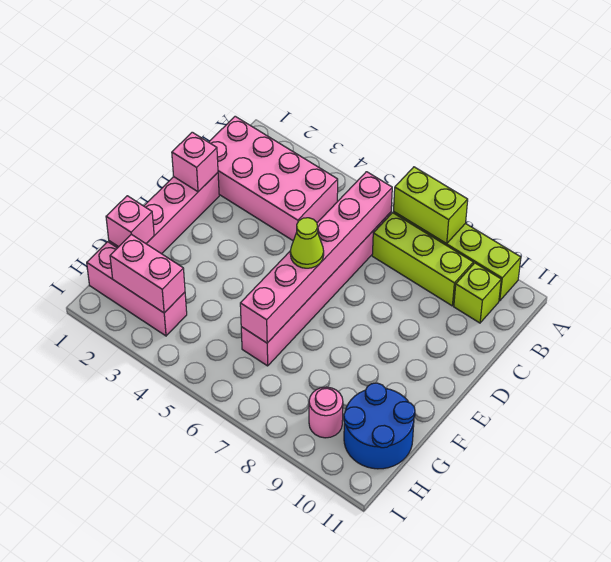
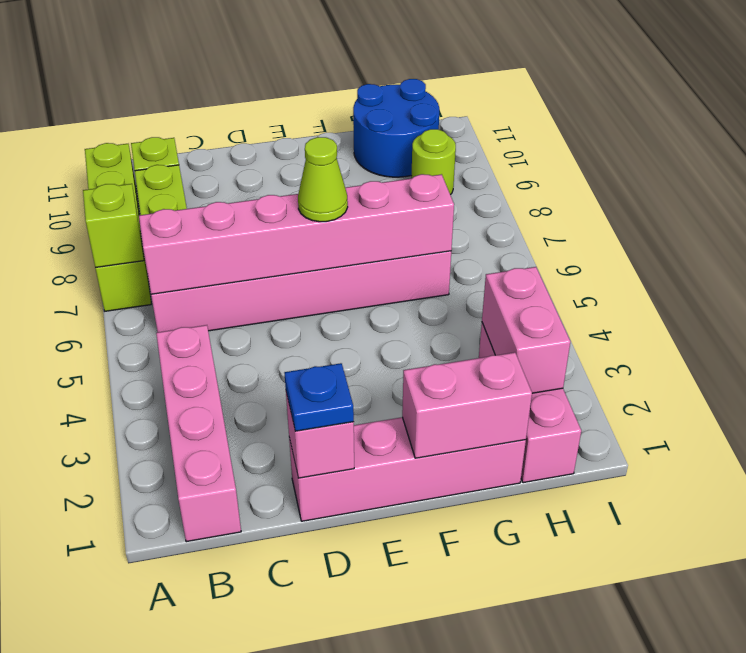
lime 1x2 brick [394,167,468,244] -> lime 1x1 brick [83,184,144,268]
pink 2x4 brick [209,116,338,241] -> pink 1x4 brick [156,325,241,542]
none -> blue 1x1 plate [284,363,354,431]
pink 1x1 brick [106,196,154,247] -> pink 1x2 brick [402,352,532,458]
pink 1x1 round brick [309,387,343,438] -> lime 1x1 round brick [411,129,456,195]

